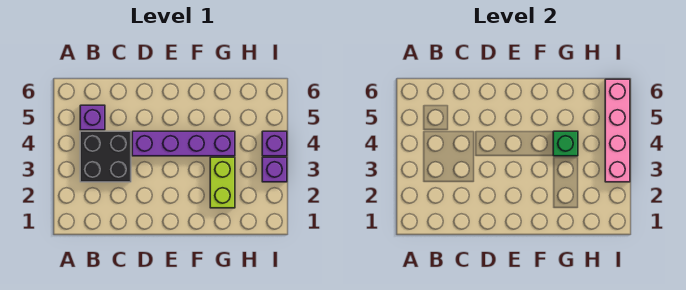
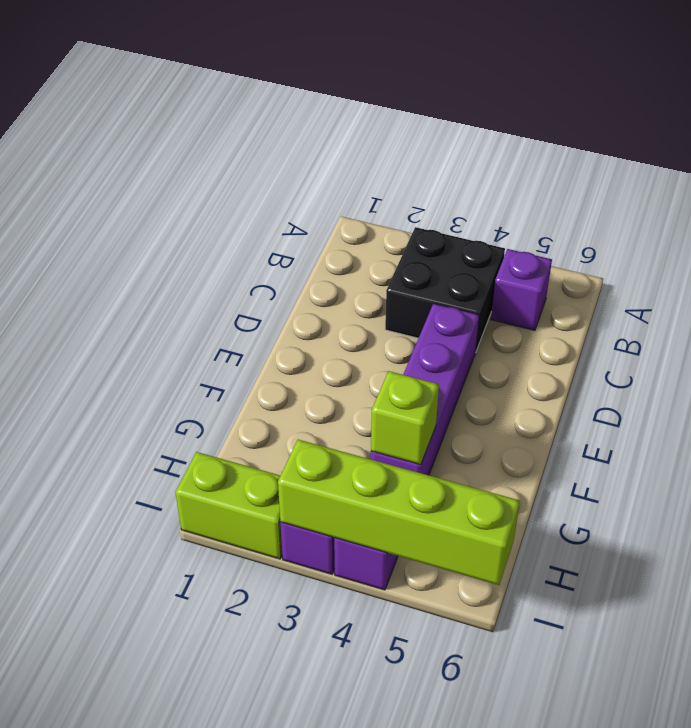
lime 1x2 brick [210,157,235,208] -> lime 1x2 brick moved to [175,452,282,559]
green 1x1 brick [553,131,578,156] -> lime 1x1 brick [371,371,439,465]
pink 1x4 brick [605,79,630,182] -> lime 1x4 brick [278,440,520,585]

